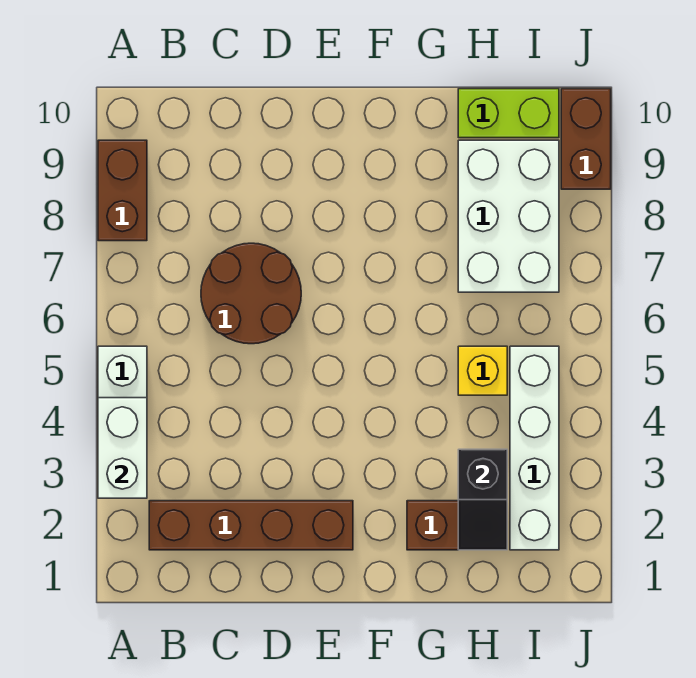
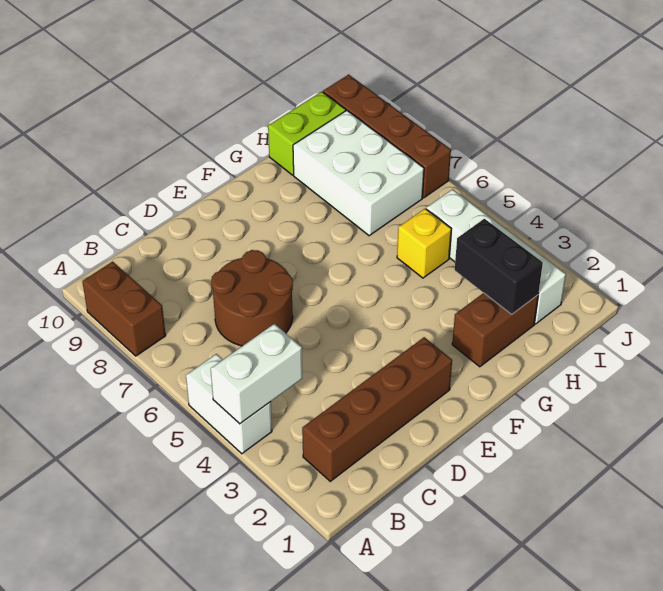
white 1x2 brick [98,398,147,498] -> white 1x2 brick turned to [211,324,302,424]
black 1x2 slope [458,449,507,550] -> black 1x2 brick [455,219,543,314]
brown 1x2 brick [561,89,611,189] -> brown 1x4 brick [323,74,451,198]

